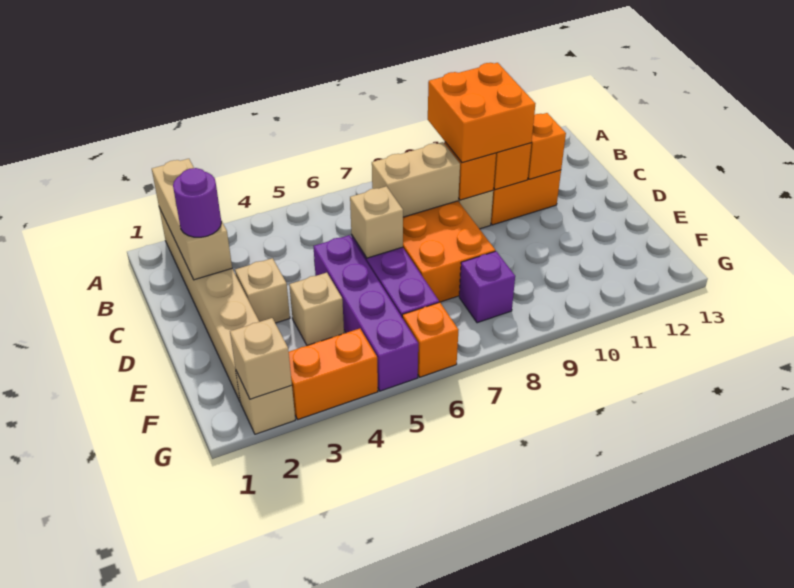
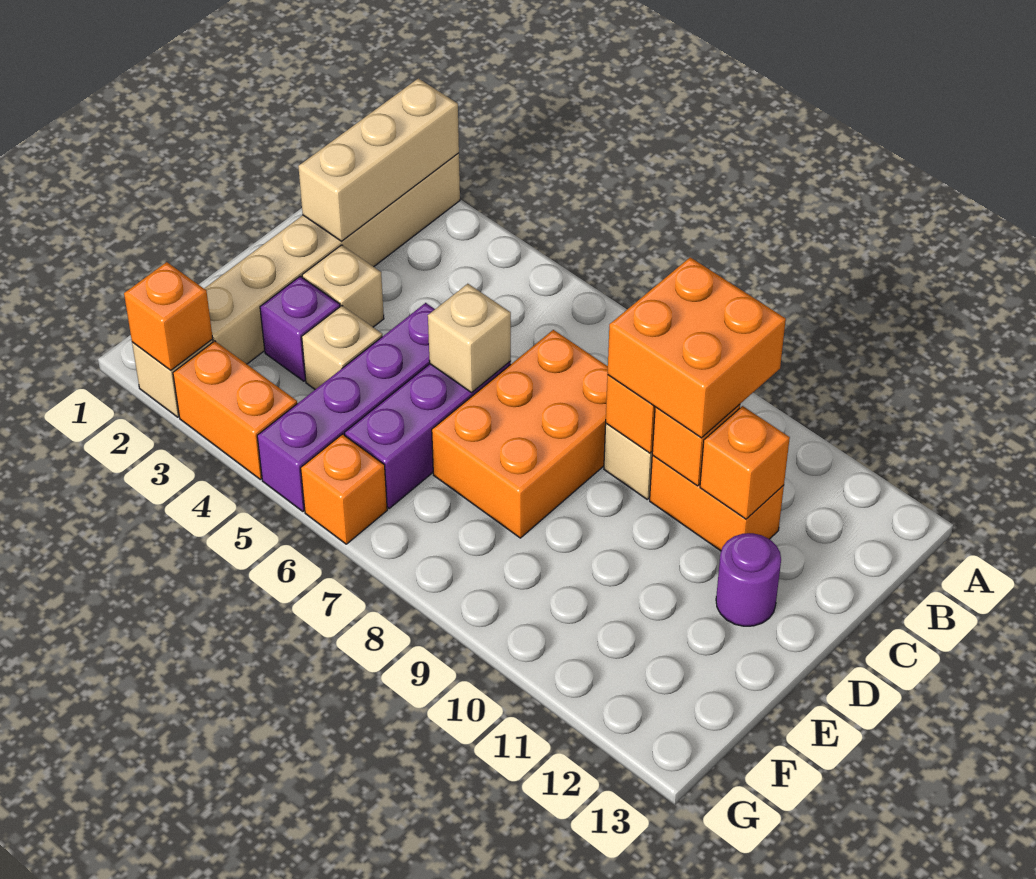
purple 1x1 round brick [173,168,221,237] -> purple 1x1 round brick moved to [716,533,781,626]
tan 1x2 brick [372,142,460,217] -> none
purple 1x1 brick [459,251,515,323] -> purple 1x1 brick moved to [260,276,340,381]
tan 1x1 brick [230,318,292,399] -> orange 1x1 brick [124,262,213,370]

